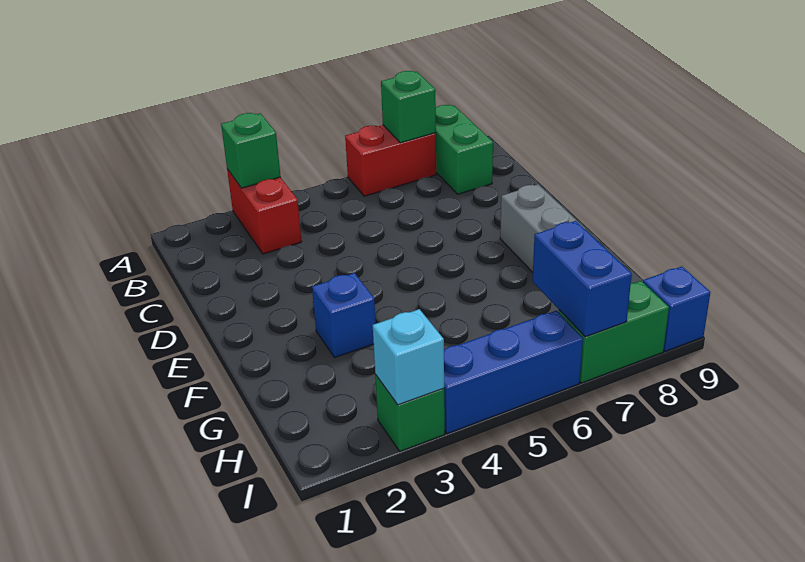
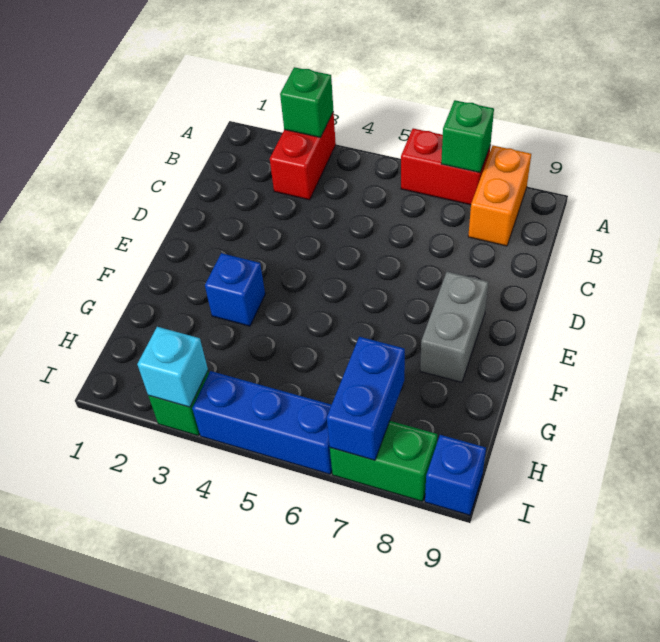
green 1x2 brick [436,105,493,194] -> orange 1x2 brick [468,146,531,246]

